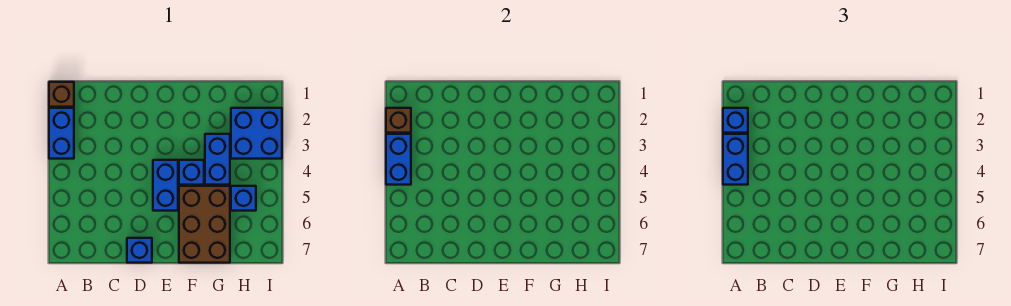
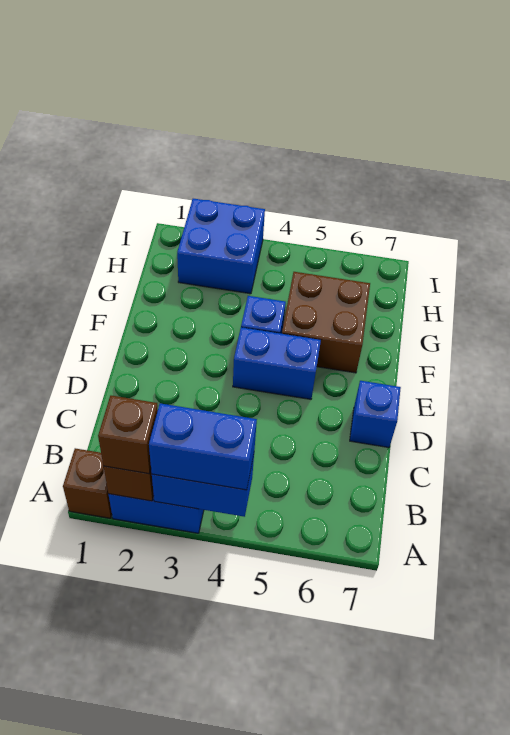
blue 1x1 brick [723,108,748,133] -> brown 1x1 brick [98,396,158,474]
brown 2x3 brick [179,186,230,263] -> brown 2x2 brick [282,272,370,373]
blue 1x2 brick [205,134,230,185] -> none
blue 1x1 brick [231,186,256,211] -> none

